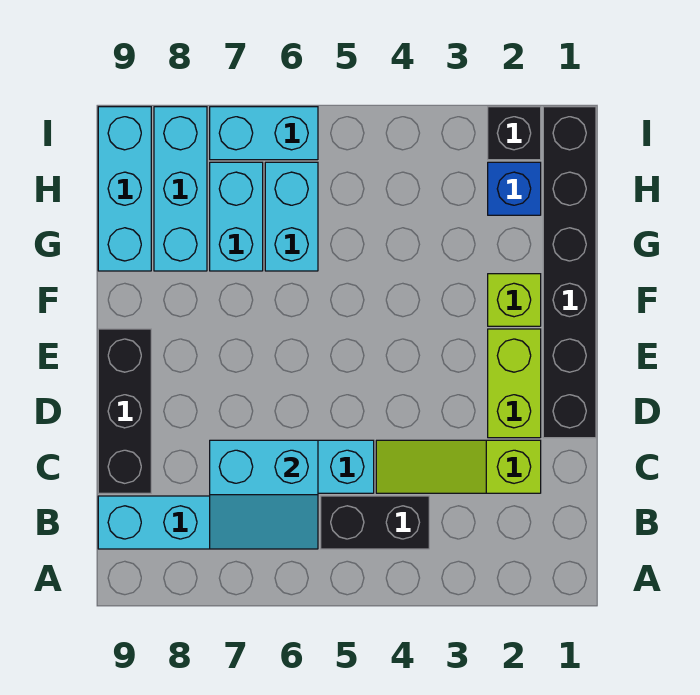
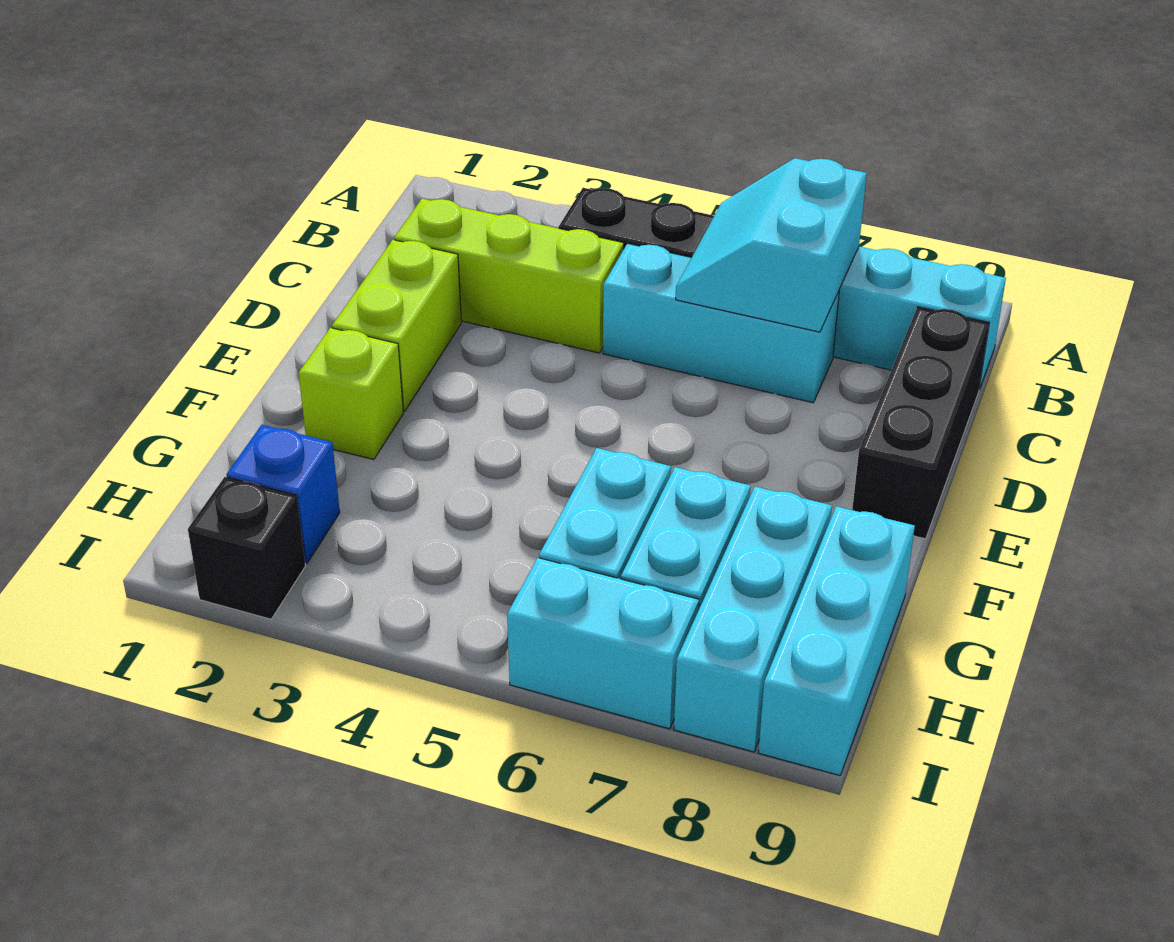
cyan 2x2 slope [210,440,318,549] -> cyan 2x2 slope turned to [676,158,867,332]
lime 1x3 slope [376,440,541,493] -> lime 1x3 brick [394,199,624,353]
black 1x6 brick [543,107,596,438] -> none

